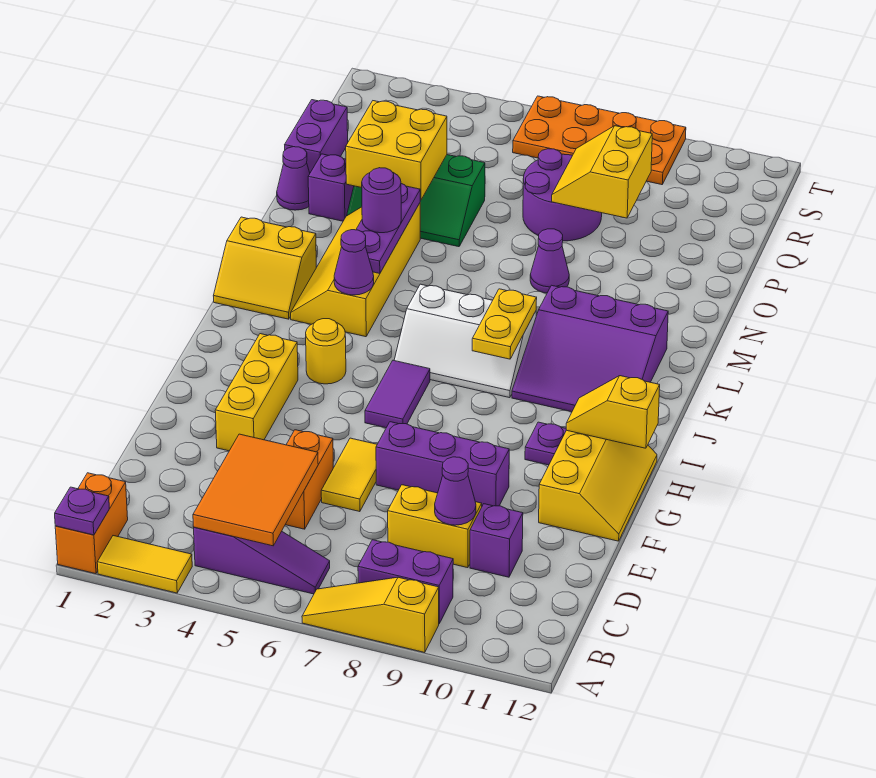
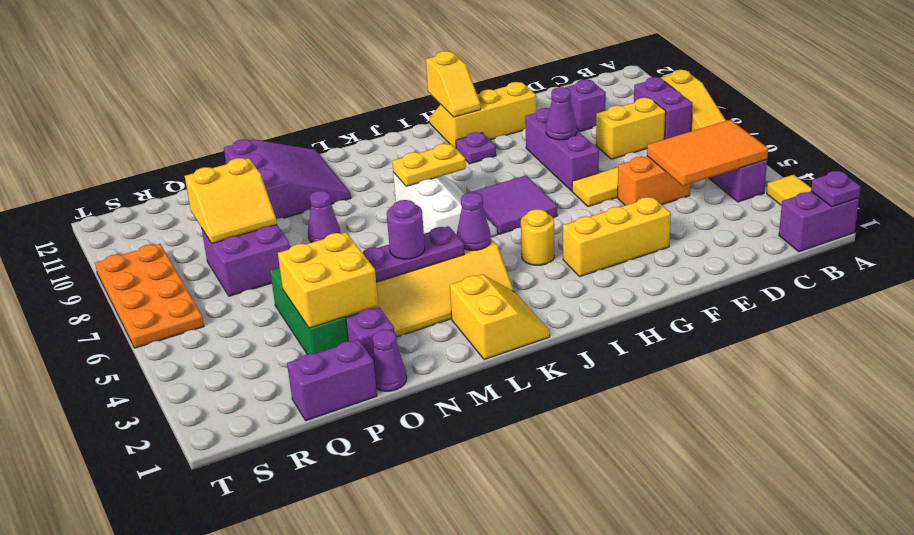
orange 1x2 brick [55,473,128,574] -> purple 1x2 brick [779,191,859,252]
yellow 1x2 brick [388,485,482,568] -> yellow 1x2 brick turned to [596,98,666,159]
purple 1x1 cone [435,457,476,525] -> purple 1x1 cone moved to [546,87,577,140]
purple 1x2 tile [365,360,430,428] -> purple 2x2 tile [469,175,557,234]
purple 3x3 slope [512,285,668,412] -> purple 3x3 slope moved to [224,139,351,219]
purple 2x2 round brick [523,149,602,241] -> purple 2x2 brick [201,225,290,296]

